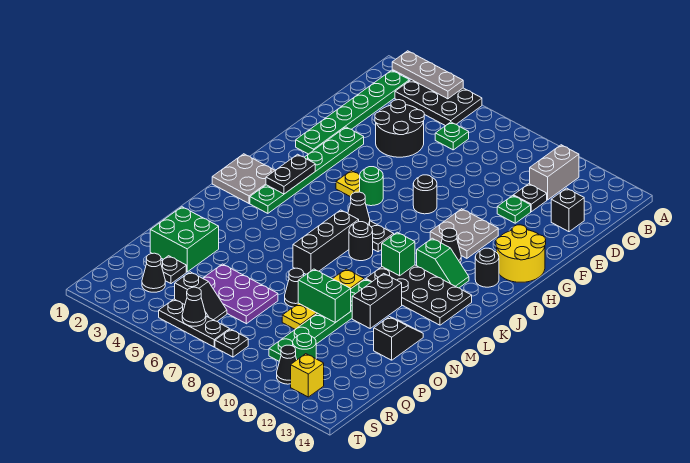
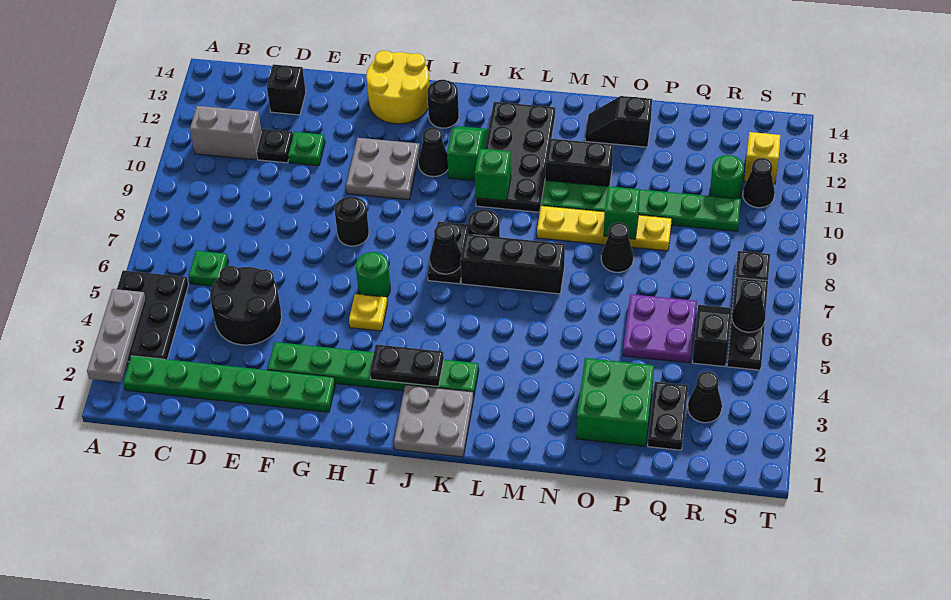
green 1x2 brick [298,269,351,323] -> green 1x1 brick [604,186,640,239]
purple 2x3 plate [203,264,278,324] -> purple 2x2 plate [623,294,697,363]
black 1x1 plate [161,256,186,284] -> black 1x2 plate [648,382,688,450]

